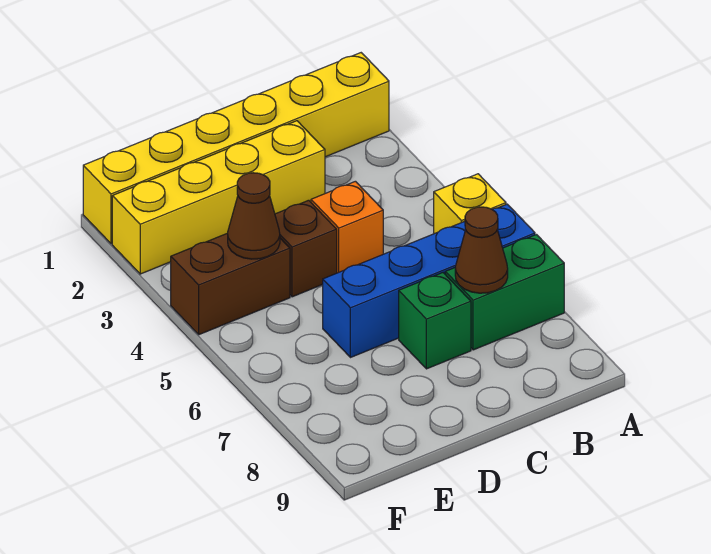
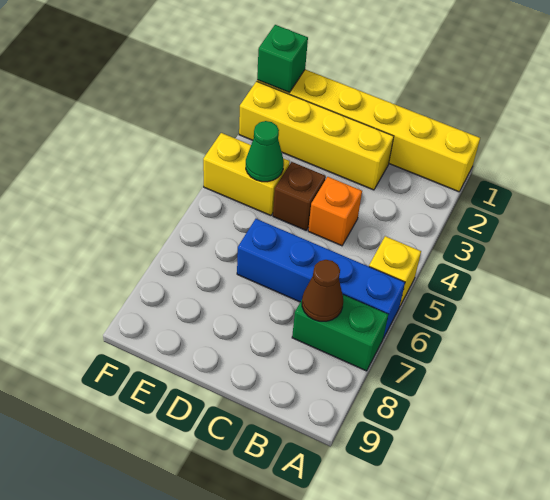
green 1x1 brick [399,273,471,369] -> green 1x1 brick moved to [257,25,308,92]
brown 1x2 brick [171,233,290,335] -> yellow 1x2 brick [203,133,290,216]
brown 1x1 cone [228,173,280,259] -> green 1x1 cone [246,121,284,182]

